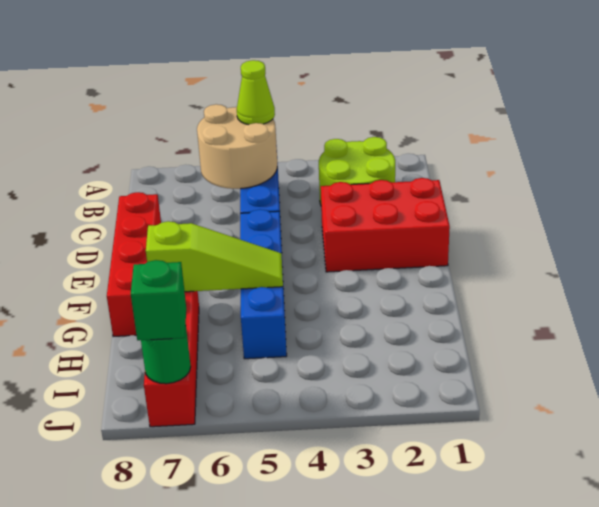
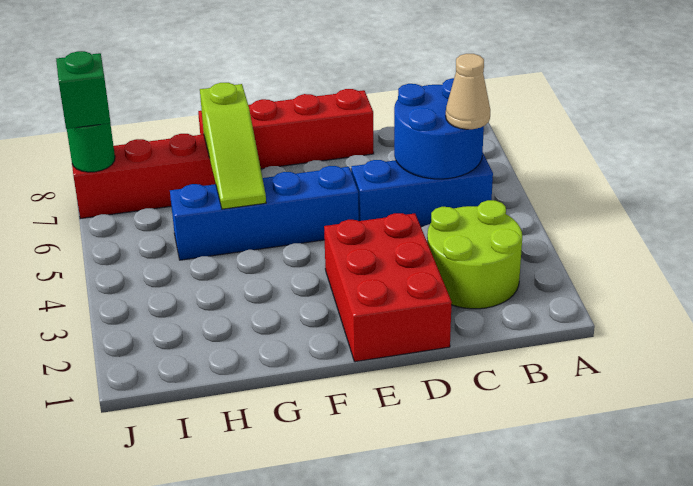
tan 2x2 round brick [197,104,277,189] -> blue 2x2 round brick [394,78,484,179]
lime 1x1 cone [237,60,275,125] -> tan 1x1 cone [446,54,490,129]

